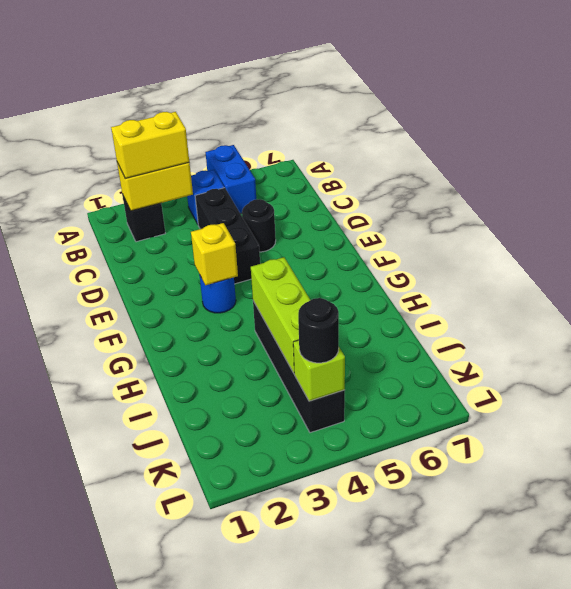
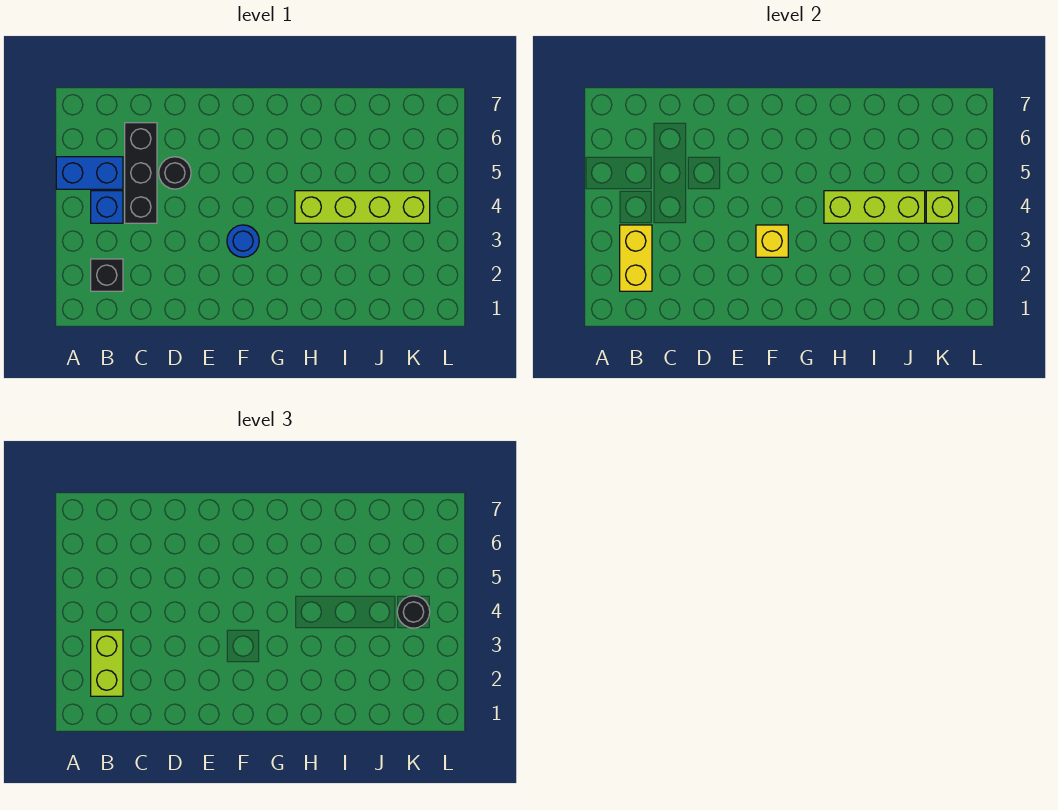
yellow 1x2 brick [111,112,189,179] -> lime 1x2 brick [91,630,123,696]
black 1x3 brick [195,188,260,284] -> black 1x3 brick turned to [125,123,157,223]
black 1x4 brick [253,301,345,433] -> lime 1x4 brick [295,191,430,223]

